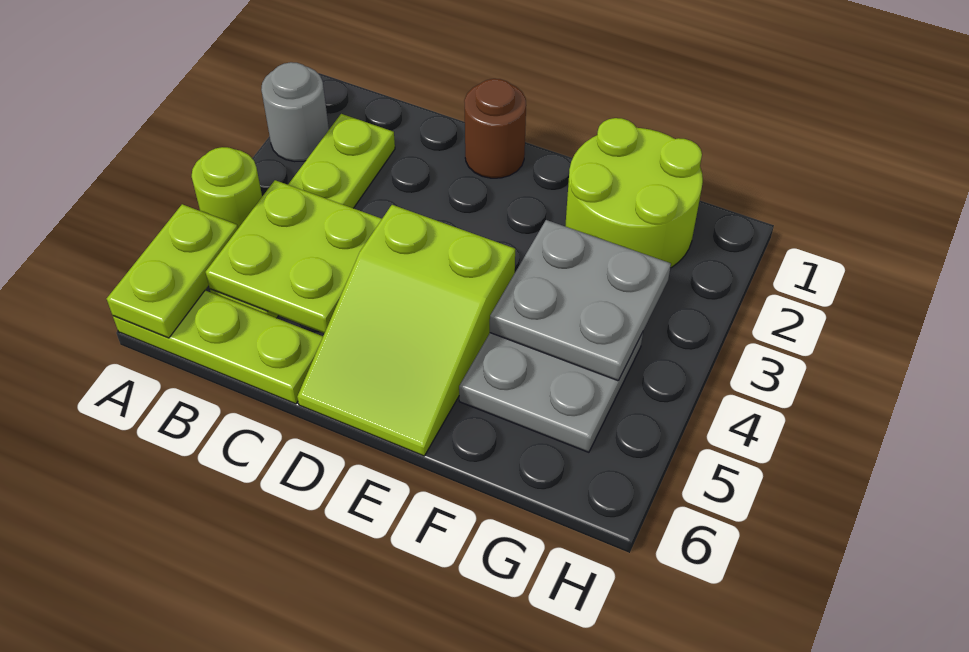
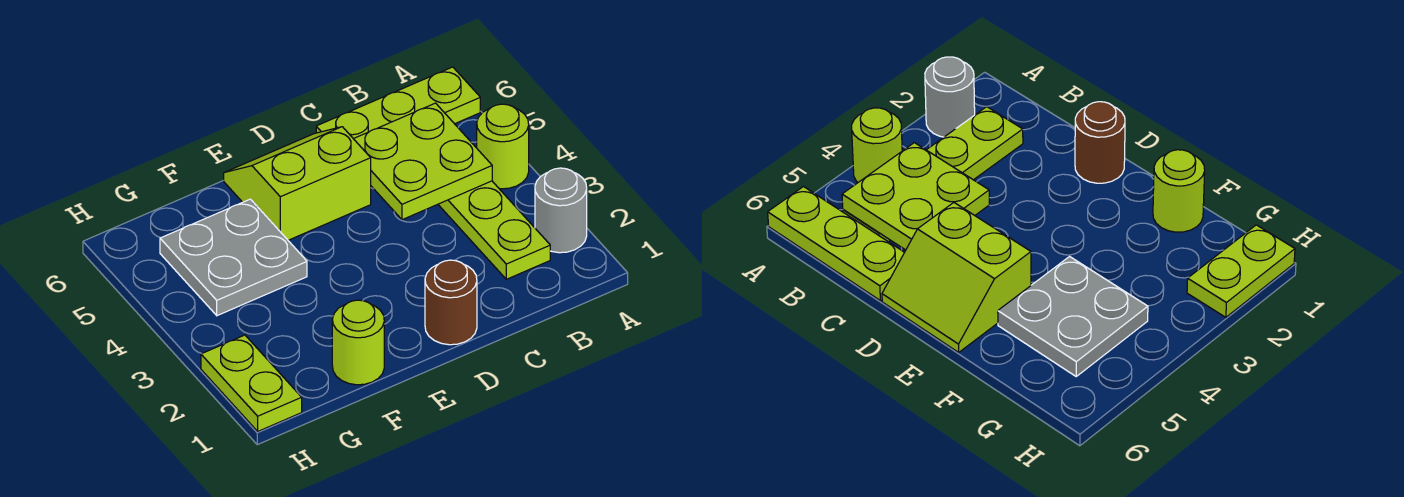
lime 1x2 plate [107,204,238,338] -> lime 1x2 plate moved to [201,335,302,431]
lime 2x3 slope [297,205,515,456] -> lime 2x2 slope [224,127,371,240]
lime 2x2 round brick [566,118,703,268] -> lime 1x1 round brick [332,300,384,385]
grey 2x2 plate [490,220,671,381] -> none

